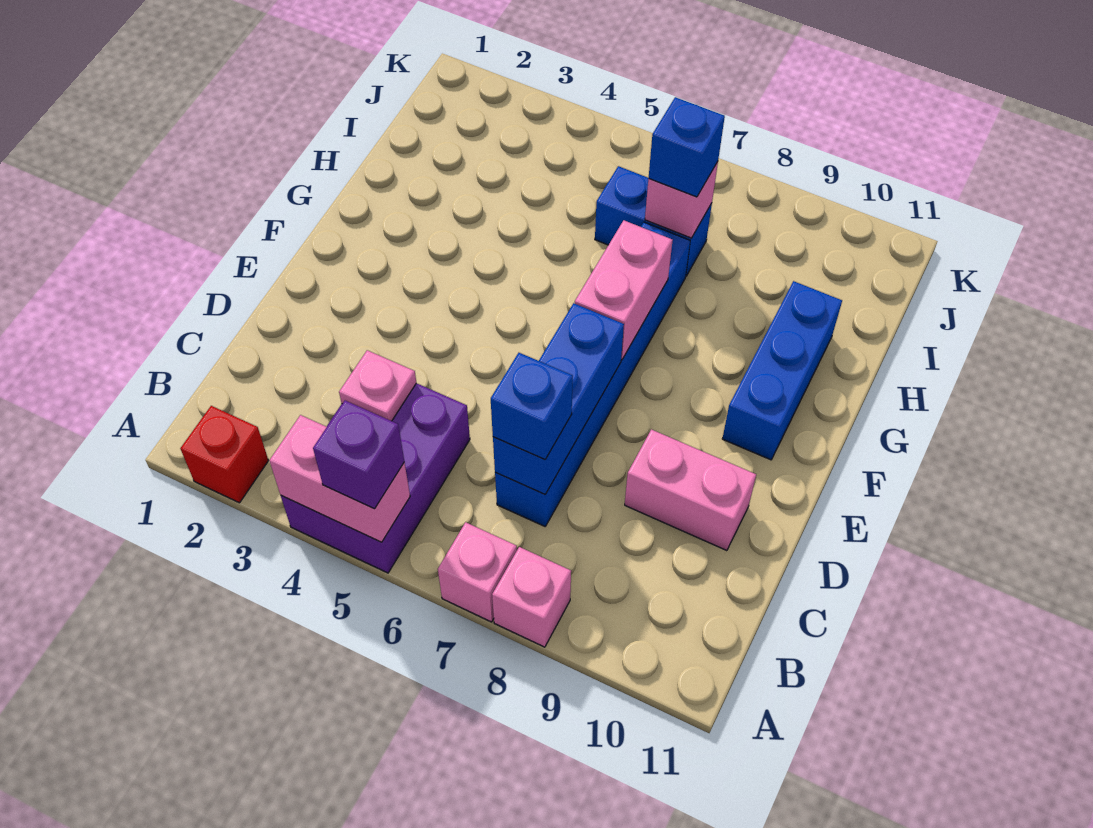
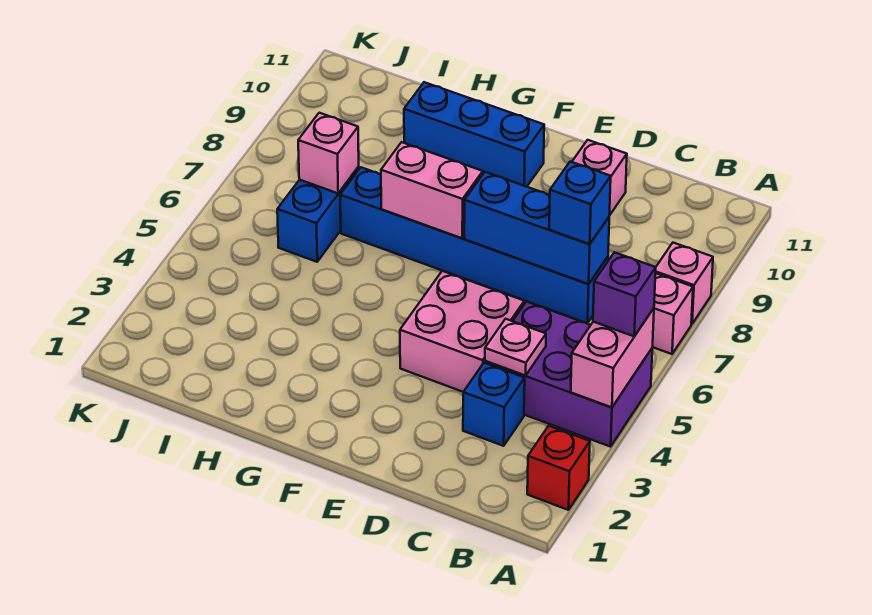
none -> pink 2x2 brick [400,271,524,392]
blue 1x1 brick [649,97,725,197] -> blue 1x1 brick moved to [463,363,525,446]

